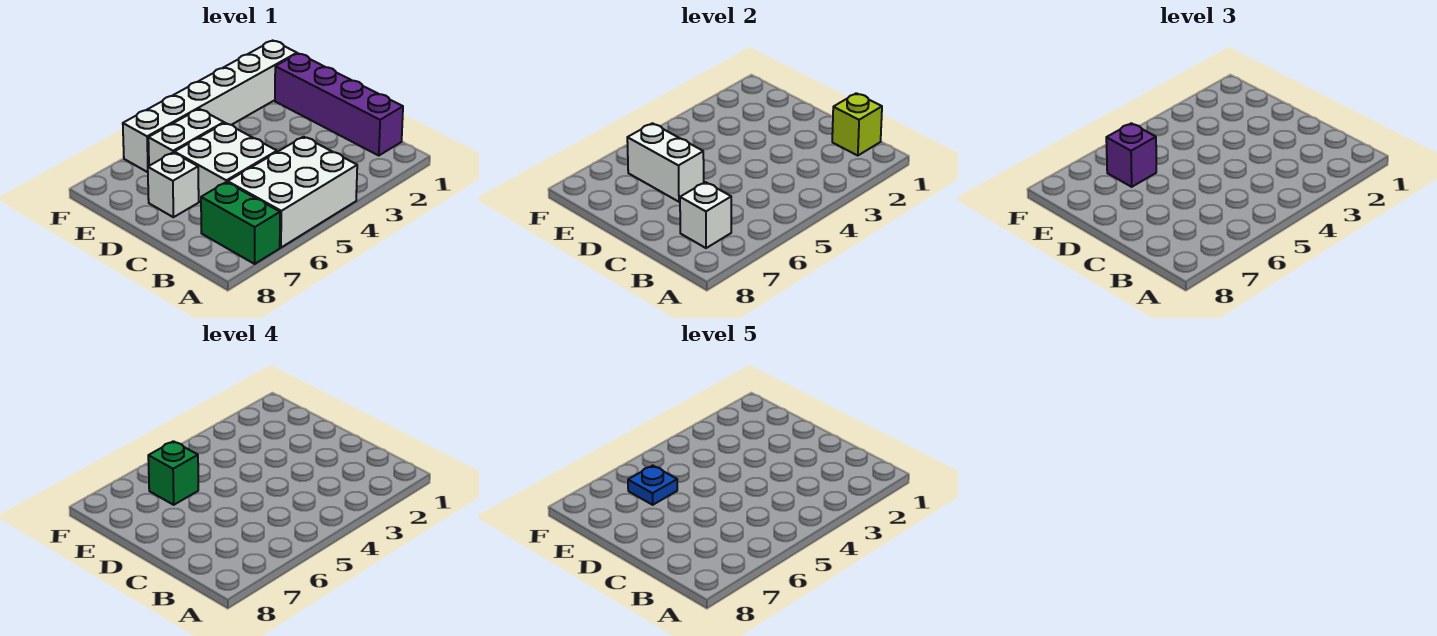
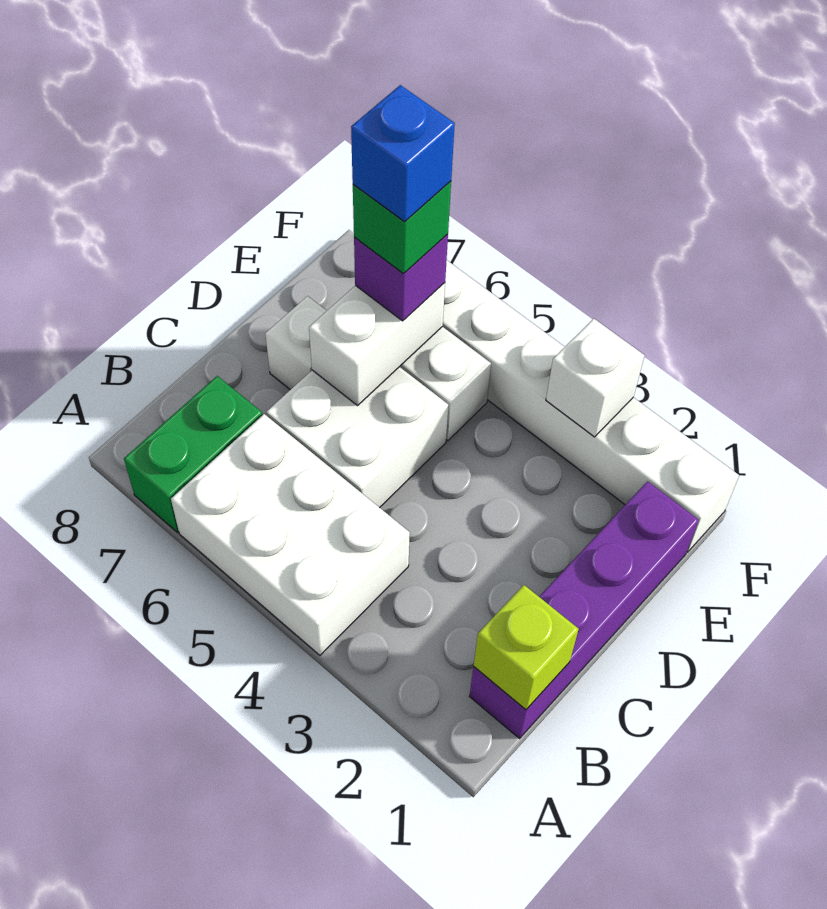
white 1x1 brick [680,182,731,248] -> white 1x1 brick moved to [546,319,645,437]
blue 1x1 plate [628,466,677,505] -> blue 1x1 brick [351,85,455,222]

